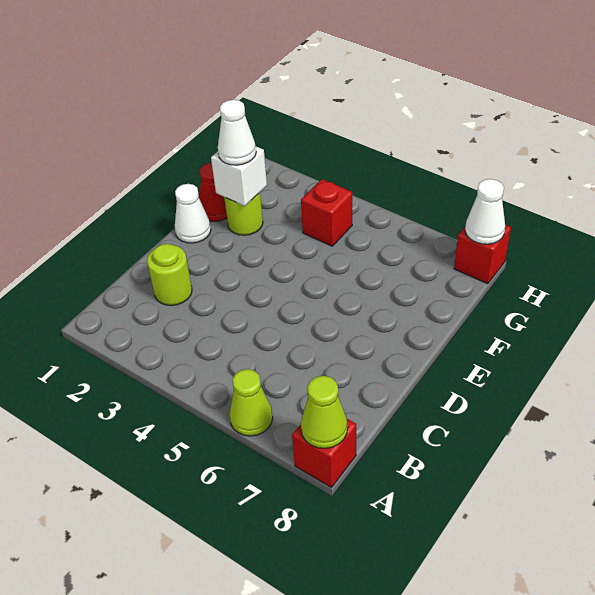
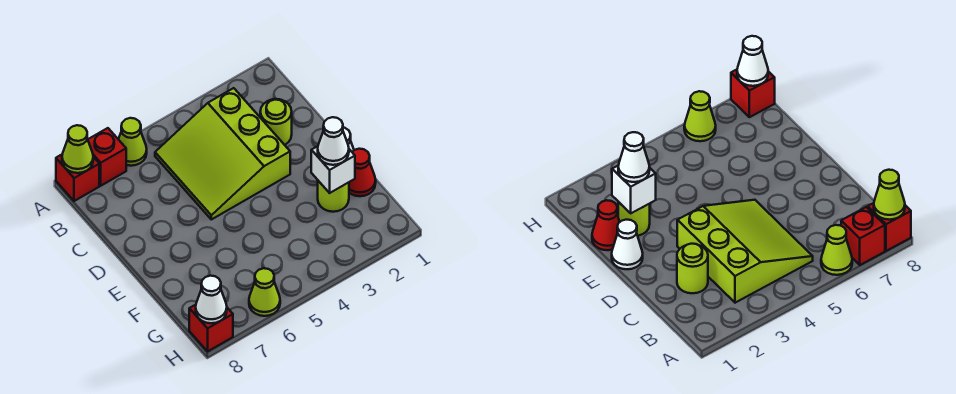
none -> lime 3x3 slope [155,88,290,219]
red 1x1 brick [301,179,352,246] -> red 1x1 brick moved to [88,128,126,186]
none -> lime 1x1 cone [249,268,280,316]

